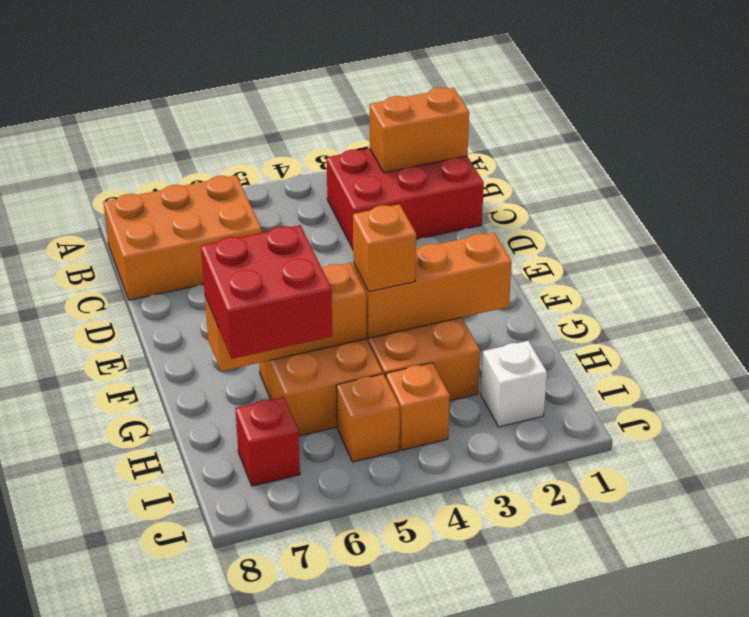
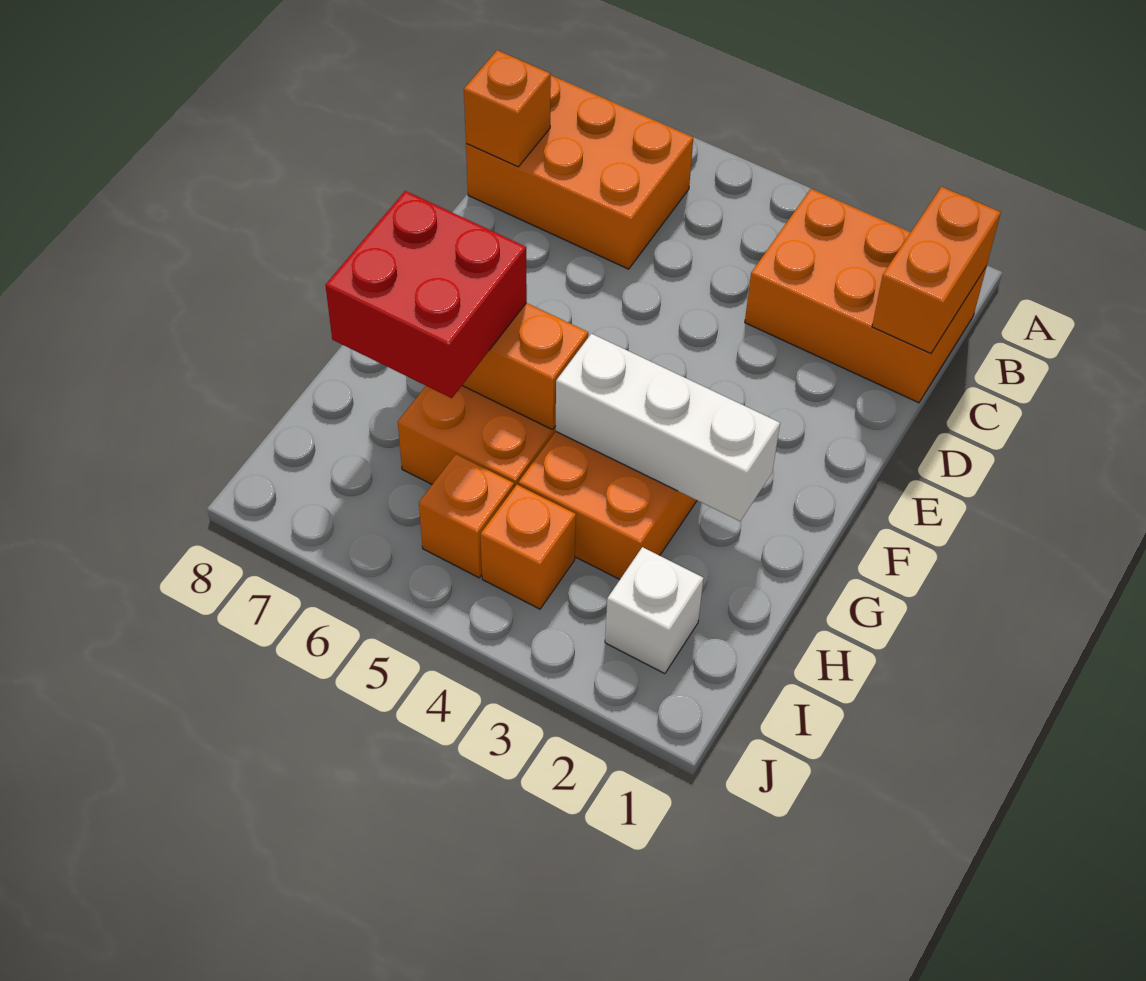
red 2x3 brick [327,149,484,249] -> orange 2x3 brick [745,189,987,403]
orange 1x2 brick [370,88,469,173] -> orange 1x2 brick turned to [872,187,1001,354]
orange 1x3 brick [353,232,512,338] -> white 1x3 brick [556,334,780,521]
orange 1x1 brick [353,204,416,292] -> orange 1x1 brick moved to [464,50,551,167]
red 1x1 brick [235,397,300,486] -> none

